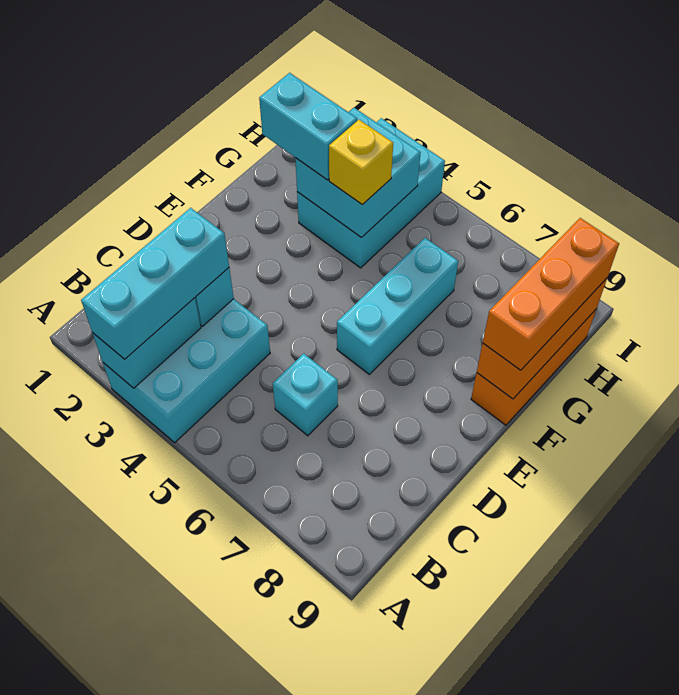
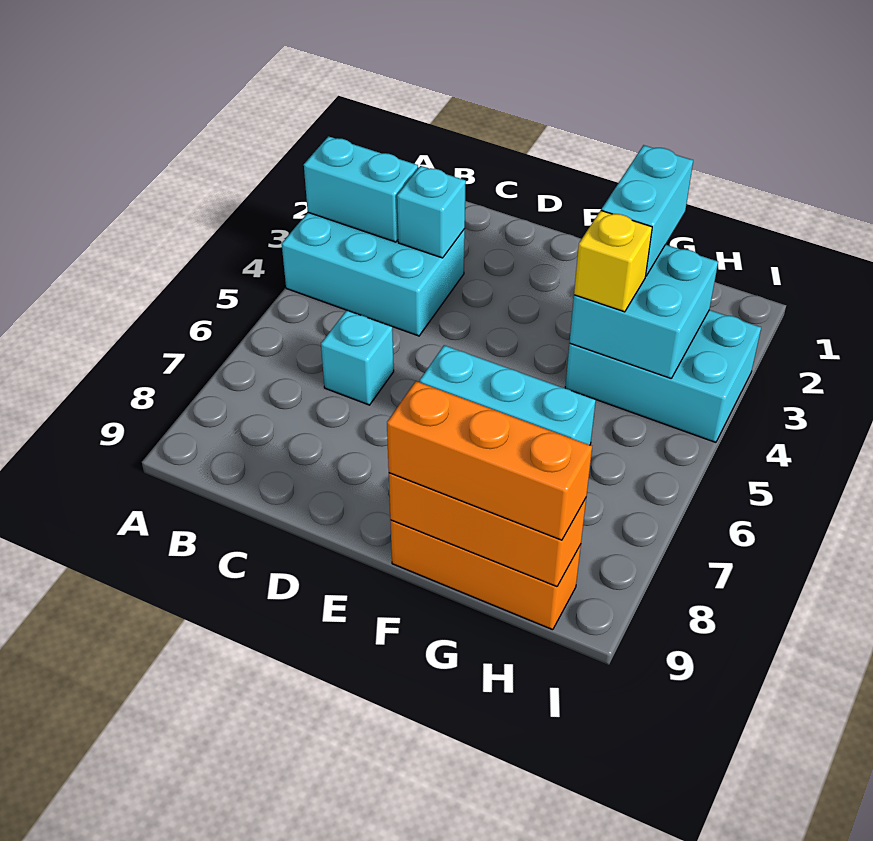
cyan 1x3 brick [81,208,229,359] -> none

